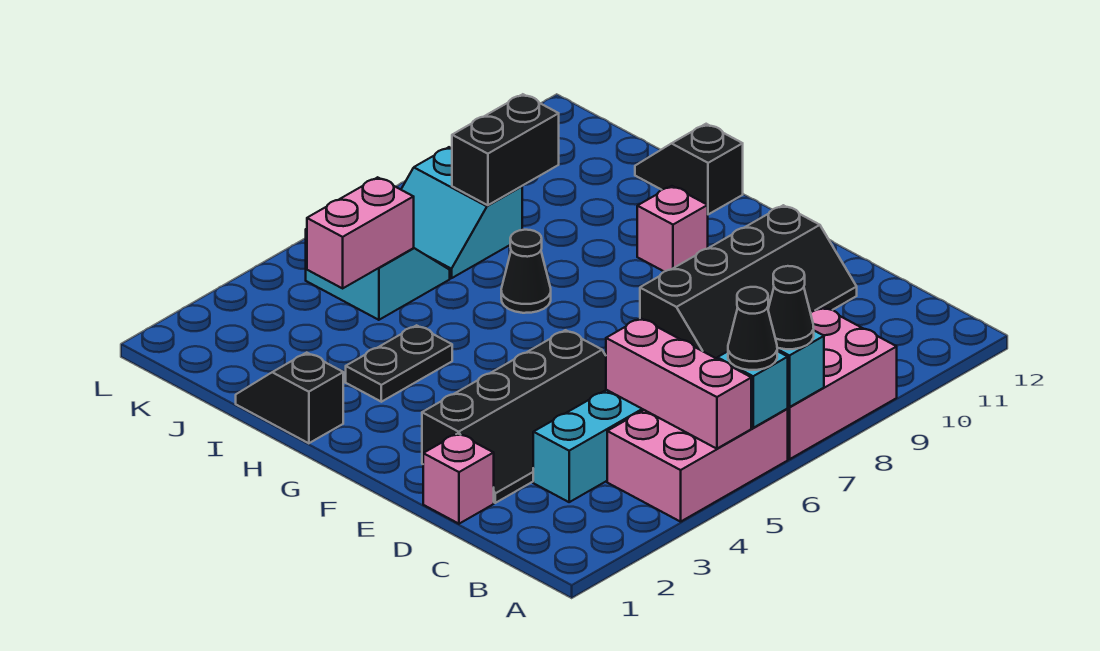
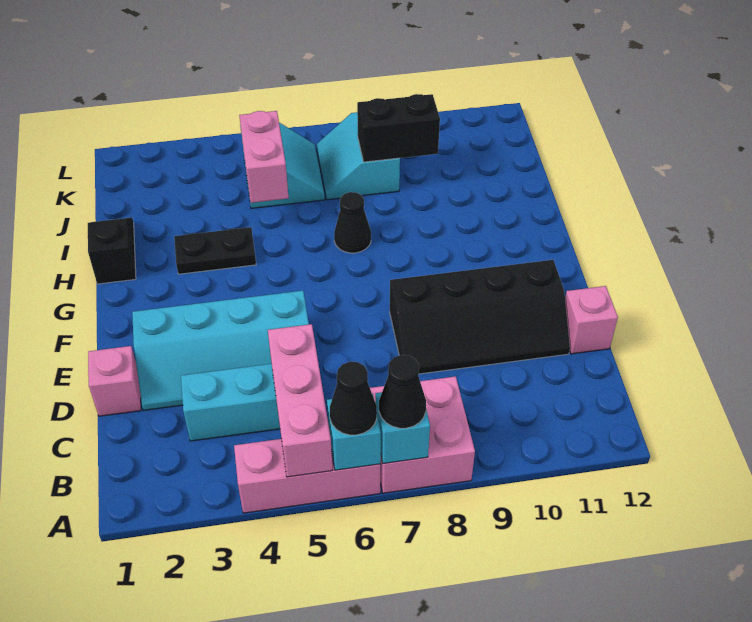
pink 2x3 brick [607,409,788,522] -> pink 1x3 brick [234,439,380,513]
pink 2x3 brick [787,307,897,459] -> pink 2x2 brick [370,376,475,493]
black 2x4 slope [422,330,606,503] -> cyan 2x4 slope [132,291,309,410]
pink 1x1 brick [637,186,708,272] -> pink 1x1 brick moved to [565,286,618,354]
black 1x2 slope [635,124,743,214] -> none
pink 1x2 brick [307,177,414,288] -> pink 1x2 brick turned to [239,111,288,203]

